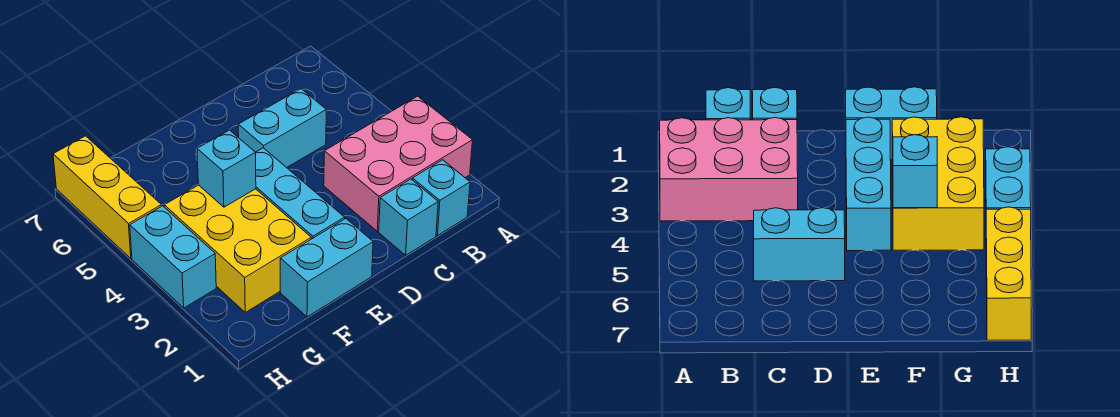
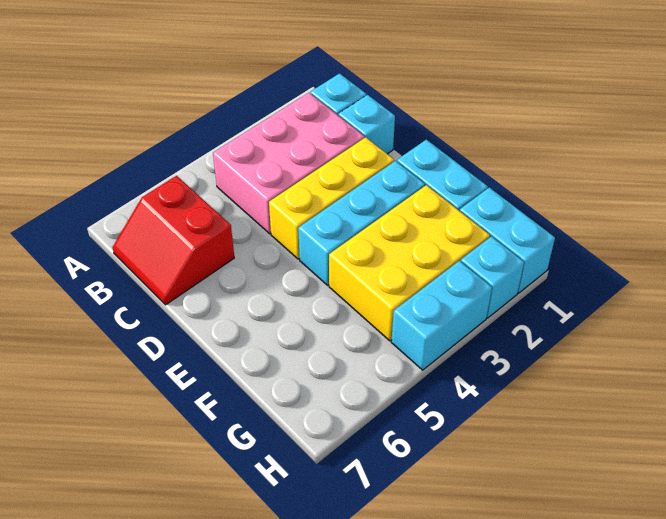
pink 2x3 brick [324,96,472,231] -> pink 2x3 brick turned to [213,93,364,234]
none -> red 2x2 slope [113,176,234,305]
cyan 1x2 brick [238,89,326,168] -> cyan 1x2 brick moved to [460,187,555,293]
cyan 1x1 brick [197,130,256,207] -> cyan 1x1 brick moved to [461,236,524,318]
yellow 1x3 brick [53,136,161,258] -> yellow 1x3 brick moved to [269,137,394,259]

